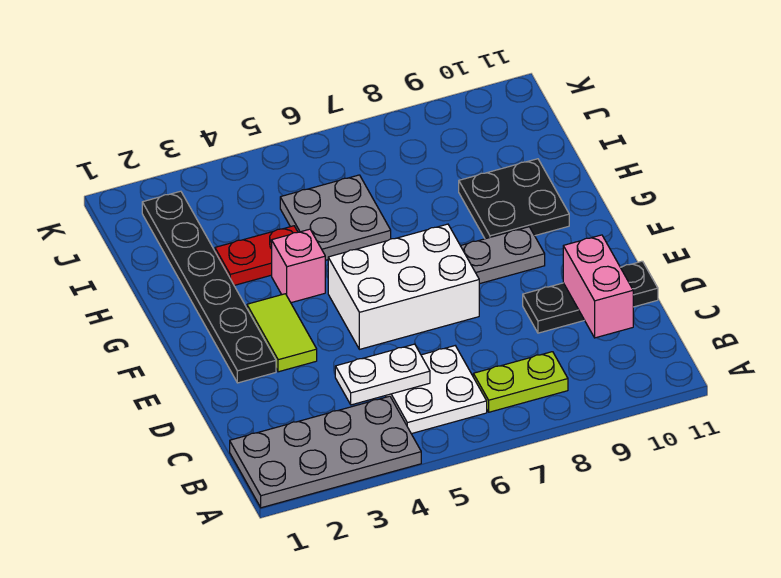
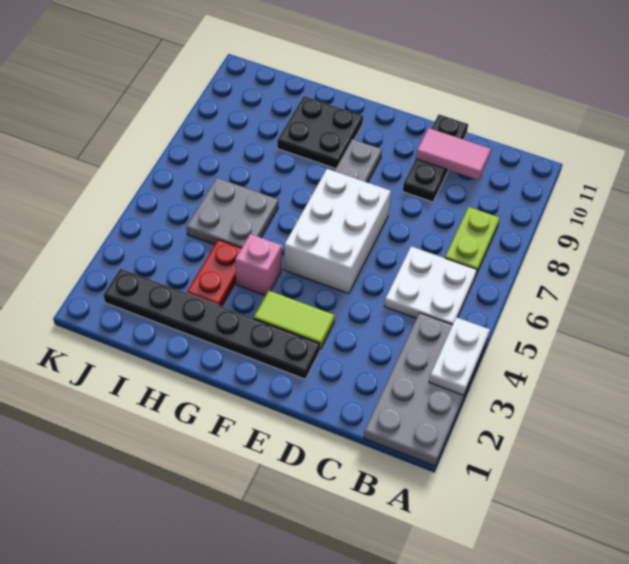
white 1x2 plate [335,344,430,405] -> white 1x2 plate moved to [429,317,490,395]
pink 1x2 brick [563,235,633,338] -> pink 1x2 tile [416,128,491,180]

